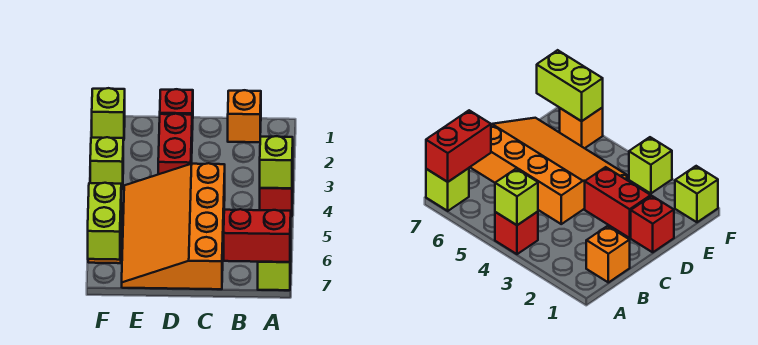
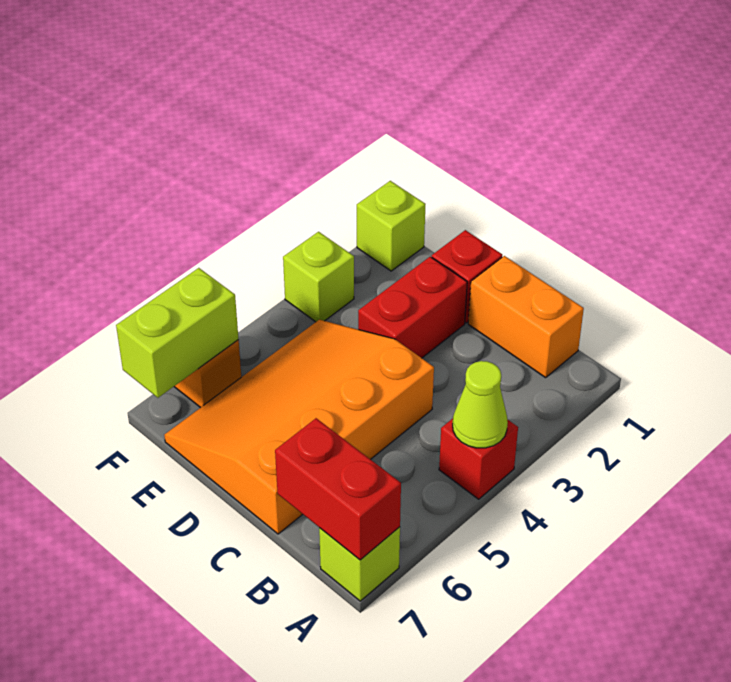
lime 1x1 brick [260,136,293,188] -> lime 1x1 cone [453,361,508,448]
orange 1x1 brick [228,90,261,142] -> orange 1x2 brick [468,256,584,378]

